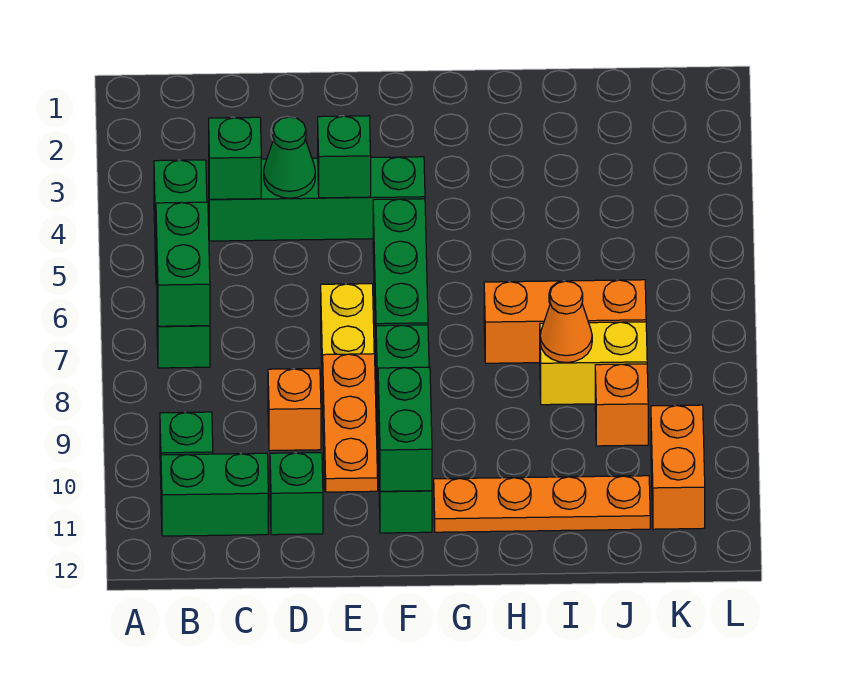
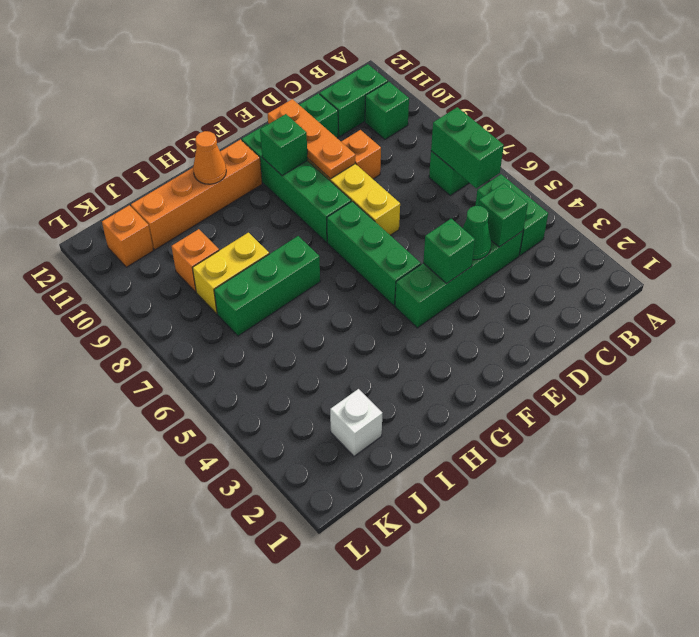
green 1x2 brick [378,367,432,491] -> green 1x1 brick [260,114,308,176]
orange 1x4 plate [434,476,650,532] -> orange 1x4 brick [131,140,262,250]
orange 1x3 brick [484,280,646,363] -> green 1x3 brick [214,236,320,336]
orange 1x1 cone [540,281,592,363] -> orange 1x1 cone moved to [193,131,226,184]
none -> white 1x1 brick [330,389,382,456]
orange 1x2 brick [651,405,705,529] -> orange 1x1 brick [102,205,153,267]

